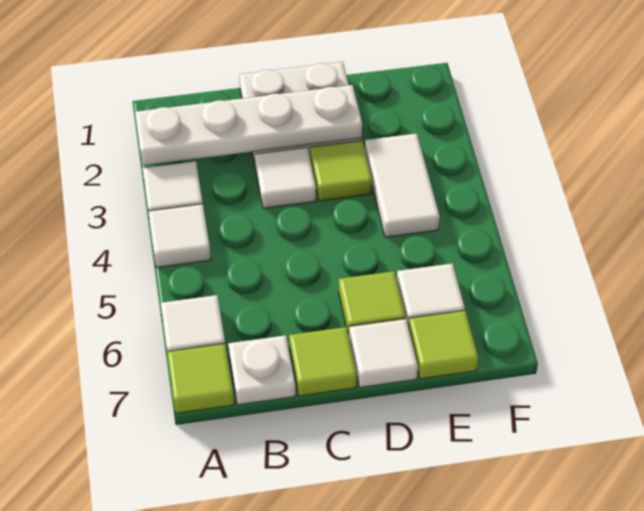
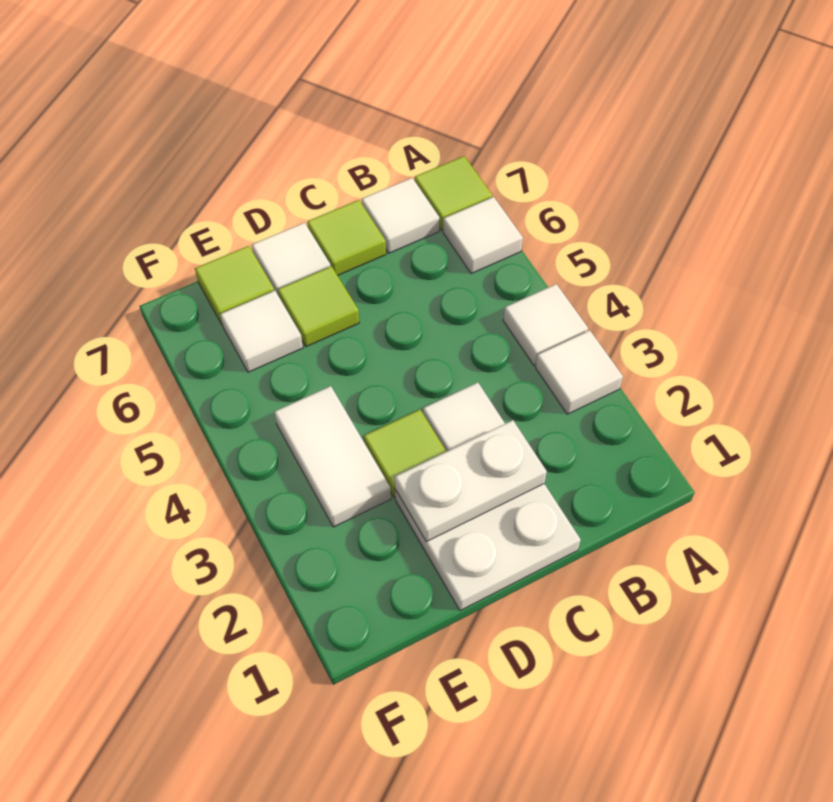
white 1x4 plate [135,85,362,165] -> white 1x2 plate [395,420,547,542]
white 1x1 plate [228,335,296,405] -> white 1x1 tile [362,178,439,253]

